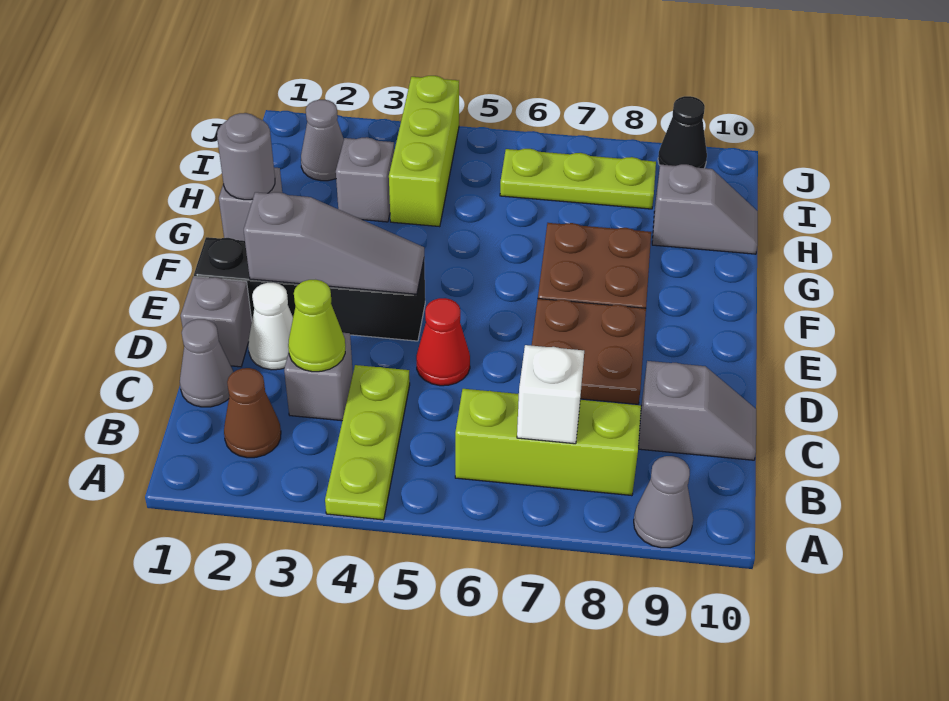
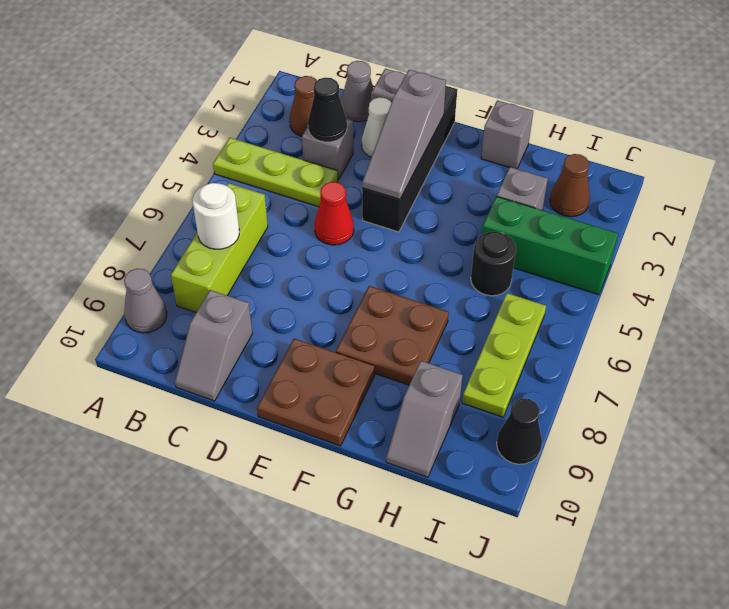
white 1x1 brick [517,345,584,444] -> white 1x1 round brick [193,183,239,249]
lime 1x1 cone [288,280,345,372] -> black 1x1 cone [308,78,347,142]
brown 2x2 plate [532,299,646,404] -> brown 2x2 plate moved to [257,339,375,446]
grey 1x1 round brick [217,113,275,200] -> none
lime 1x3 brick [389,76,459,227] -> green 1x3 brick [482,196,618,295]
none -> black 1x1 round brick [471,232,516,296]
grey 1x1 cone [301,100,344,181] -> brown 1x1 cone [550,154,590,217]

